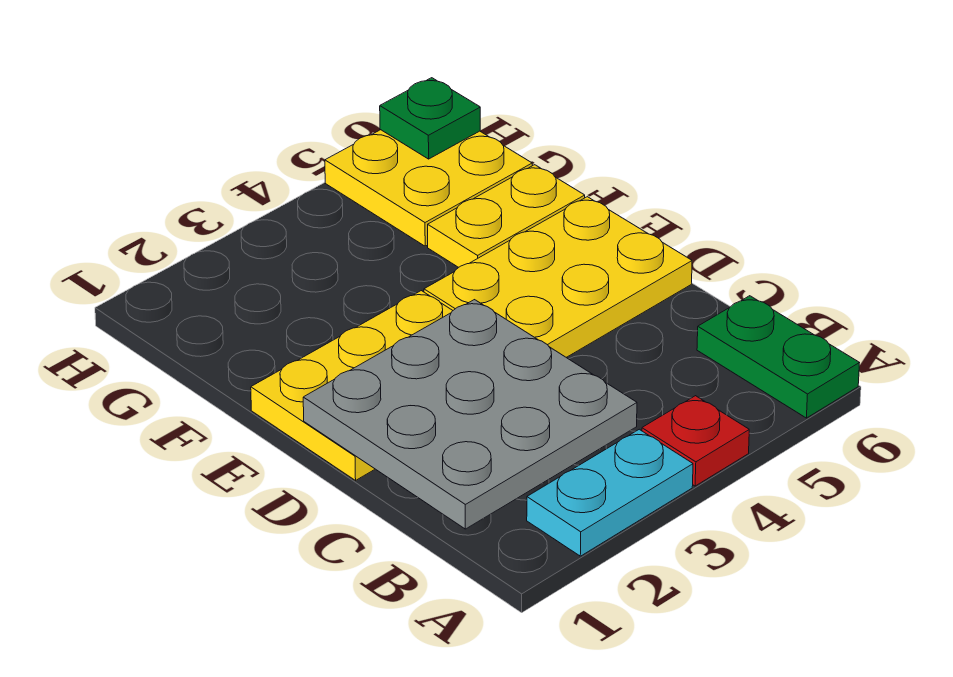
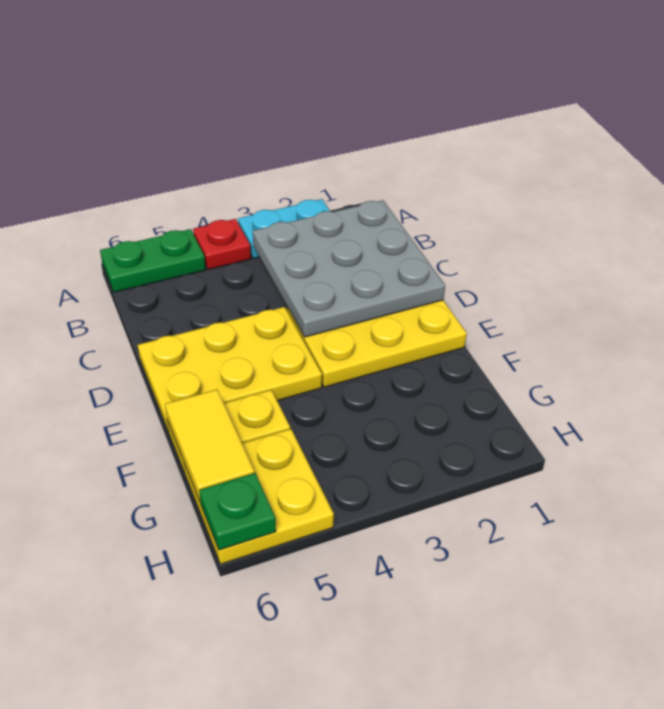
green 1x2 plate [697,296,859,418] -> green 1x2 plate turned to [100,229,206,292]
none -> yellow 1x2 tile [165,390,254,502]

